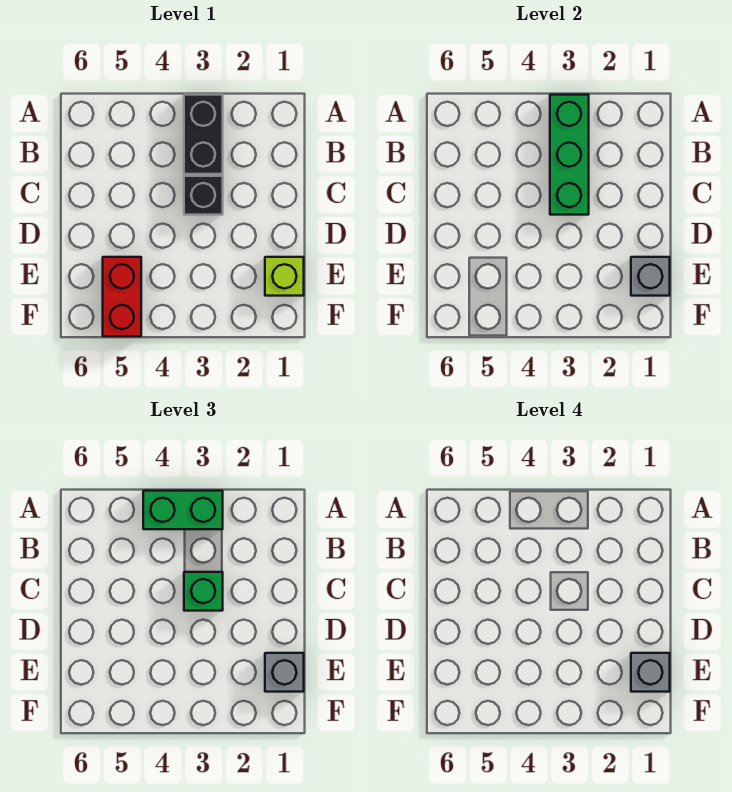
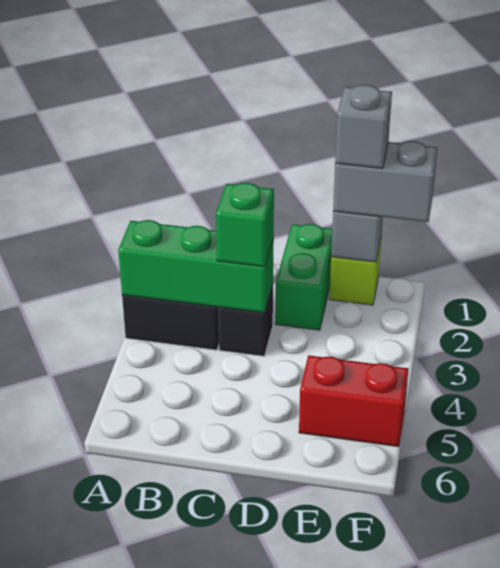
green 1x2 brick [143,491,223,529] -> green 1x2 brick moved to [275,224,332,330]
grey 1x1 brick [265,653,304,692] -> grey 1x2 brick [333,141,438,222]

